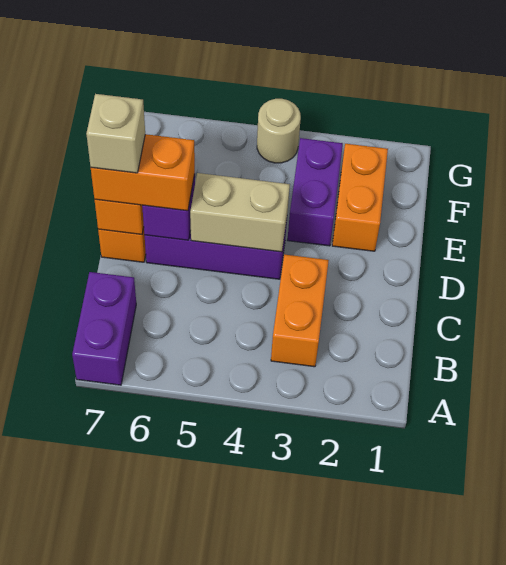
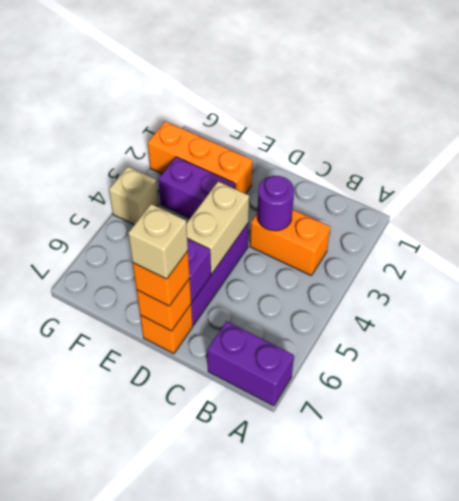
none -> purple 1x1 round brick [257,176,294,231]
orange 1x2 brick [91,134,195,211] -> orange 1x1 brick [133,251,190,306]
orange 1x2 brick [332,144,388,251] -> orange 1x3 brick [148,121,252,194]
tan 1x1 round brick [257,99,301,163] -> tan 1x1 brick [109,167,158,225]

